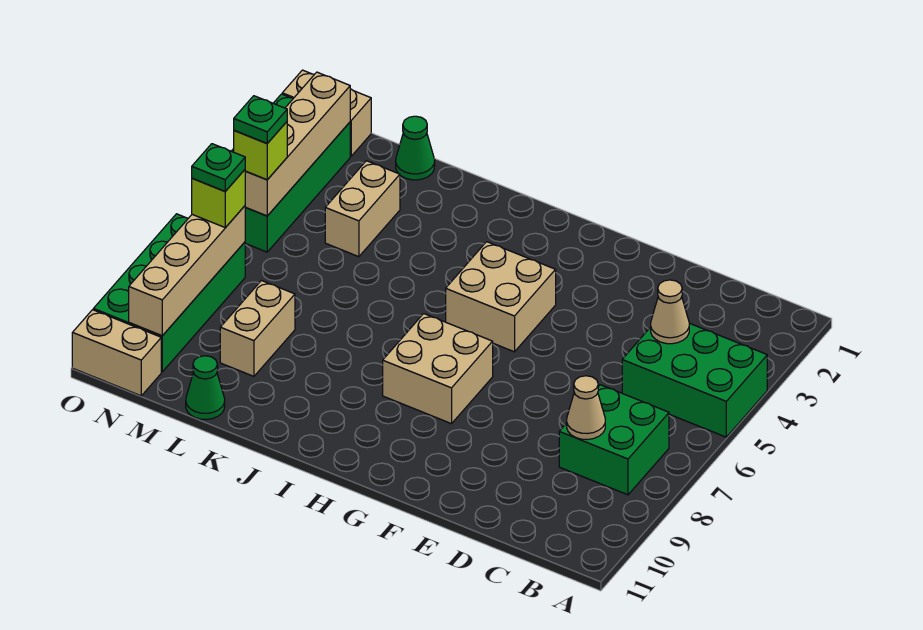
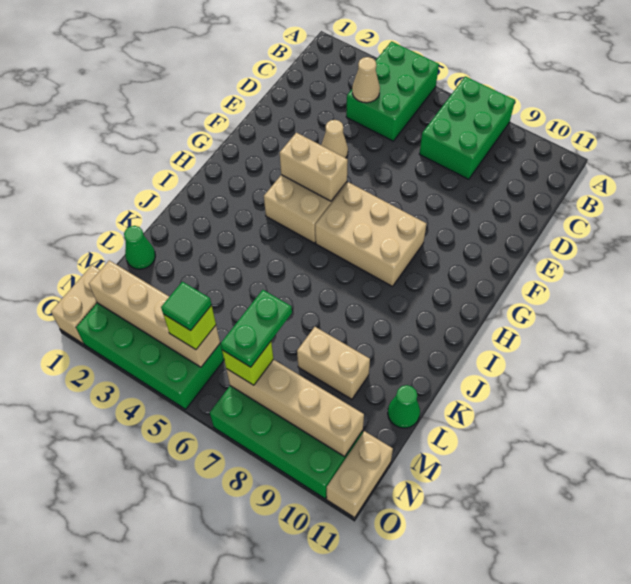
green 2x2 brick [559,385,669,495] -> green 2x3 brick [419,76,515,179]
tan 1x1 cone [567,376,605,440] -> tan 1x1 cone moved to [321,120,348,158]
tan 2x2 brick [383,314,493,424] -> tan 2x3 brick [315,182,426,286]
tan 1x2 brick [325,161,400,257] -> tan 1x2 brick moved to [280,133,348,201]
green 1x1 plate [234,96,287,143] -> green 1x1 tile [161,282,212,330]
green 1x1 plate [192,144,245,191] -> green 1x2 plate [221,290,292,367]

